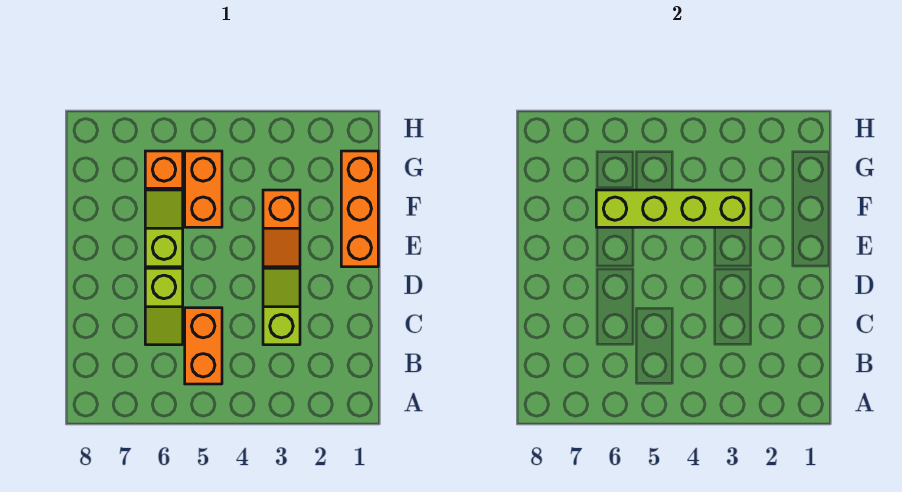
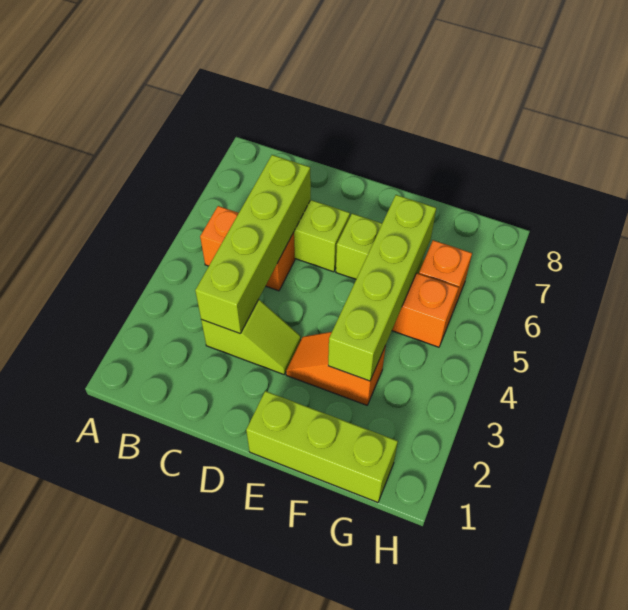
none -> lime 1x4 brick [195,155,311,333]
orange 1x3 brick [341,151,378,267] -> lime 1x3 brick [246,391,398,502]

